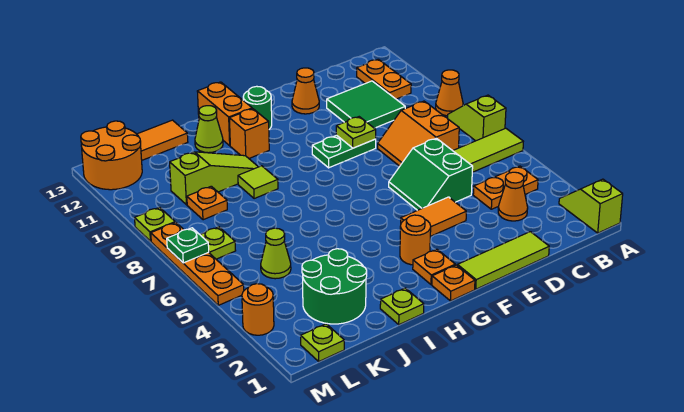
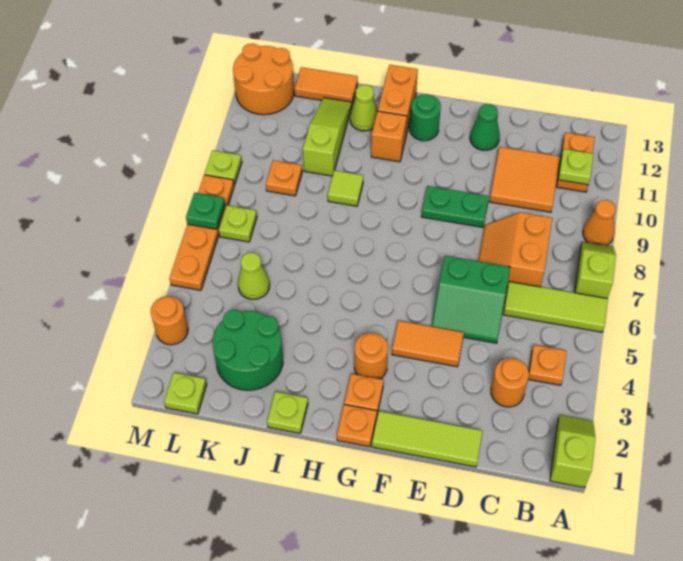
orange 1x2 plate [473,166,538,209] -> orange 1x1 plate [528,345,566,385]
orange 1x1 cone [498,172,528,221] -> orange 1x1 round brick [491,358,529,407]
green 2x2 tile [327,81,405,128] -> orange 2x2 tile [490,147,560,212]
green 2x2 slope [389,138,473,210] -> green 2x2 slope turned to [432,256,510,343]
lime 1x1 plate [336,117,376,148] -> lime 1x1 plate moved to [558,149,593,185]
orange 1x1 cone [292,68,319,114] -> green 1x1 cone [470,104,500,150]
lime 1x3 slope [170,152,258,205] -> lime 1x3 slope turned to [303,98,352,176]

